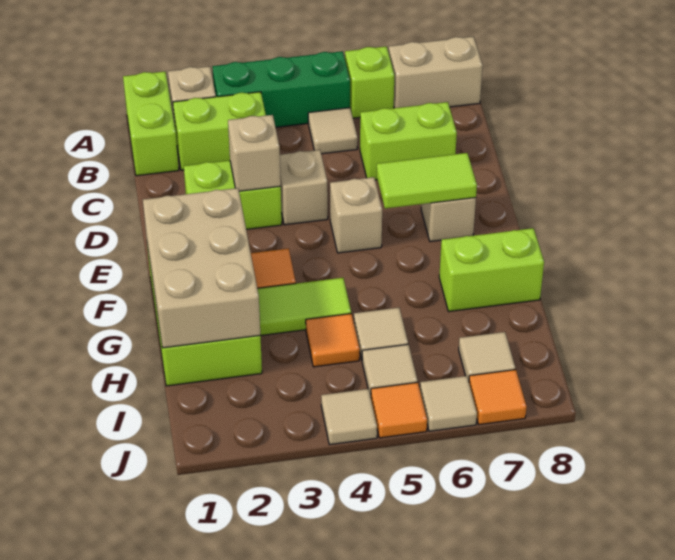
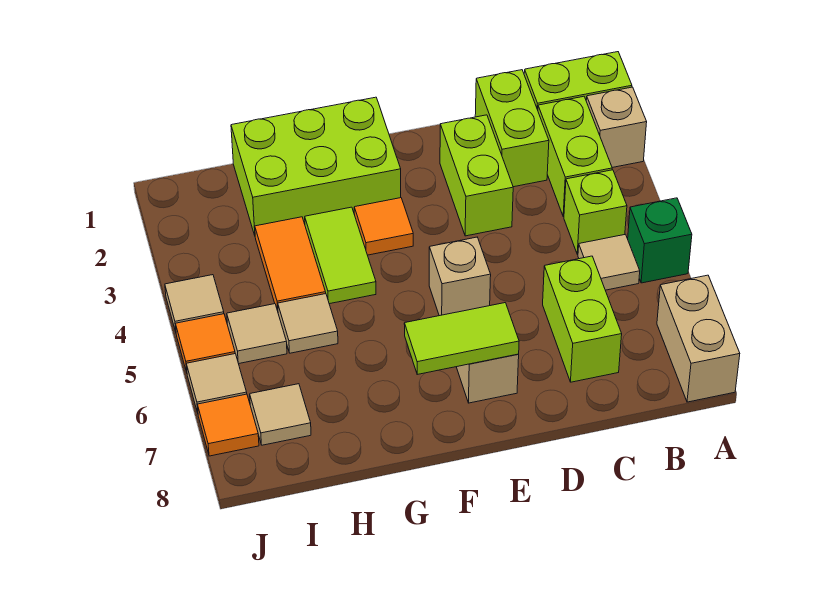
green 1x3 brick [212,51,350,127] -> green 1x1 brick [628,198,692,283]
lime 1x1 brick [345,46,394,118] -> lime 1x1 brick moved to [564,170,627,254]
tan 1x1 brick [228,115,281,191] -> none
tan 1x1 brick [280,150,328,225] -> none
lime 1x2 tile [377,153,477,209] -> lime 1x2 tile turned to [404,303,519,374]
tan 2x3 brick [143,188,260,348] -> none
lime 1x2 brick [439,228,544,311] -> lime 1x2 brick moved to [475,70,549,187]
orange 1x1 tile [306,314,360,367] -> orange 1x2 tile [255,217,326,311]

